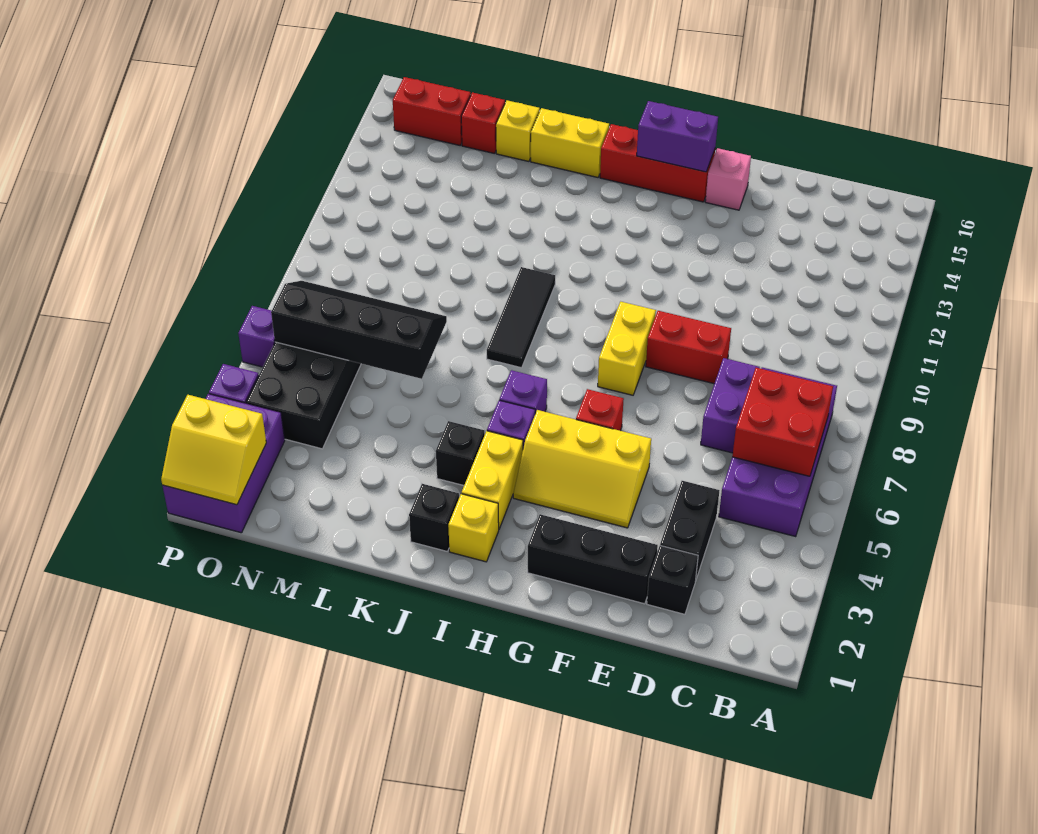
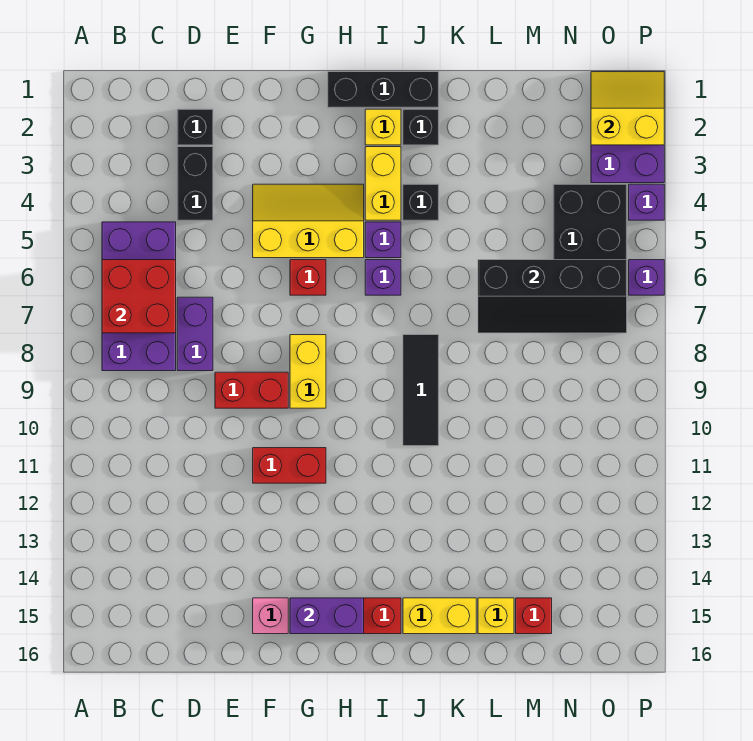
black 1x3 brick [528,514,658,604] -> black 1x3 brick moved to [328,72,439,107]
red 1x2 brick [393,77,471,145] -> red 1x2 brick moved to [253,448,326,483]

